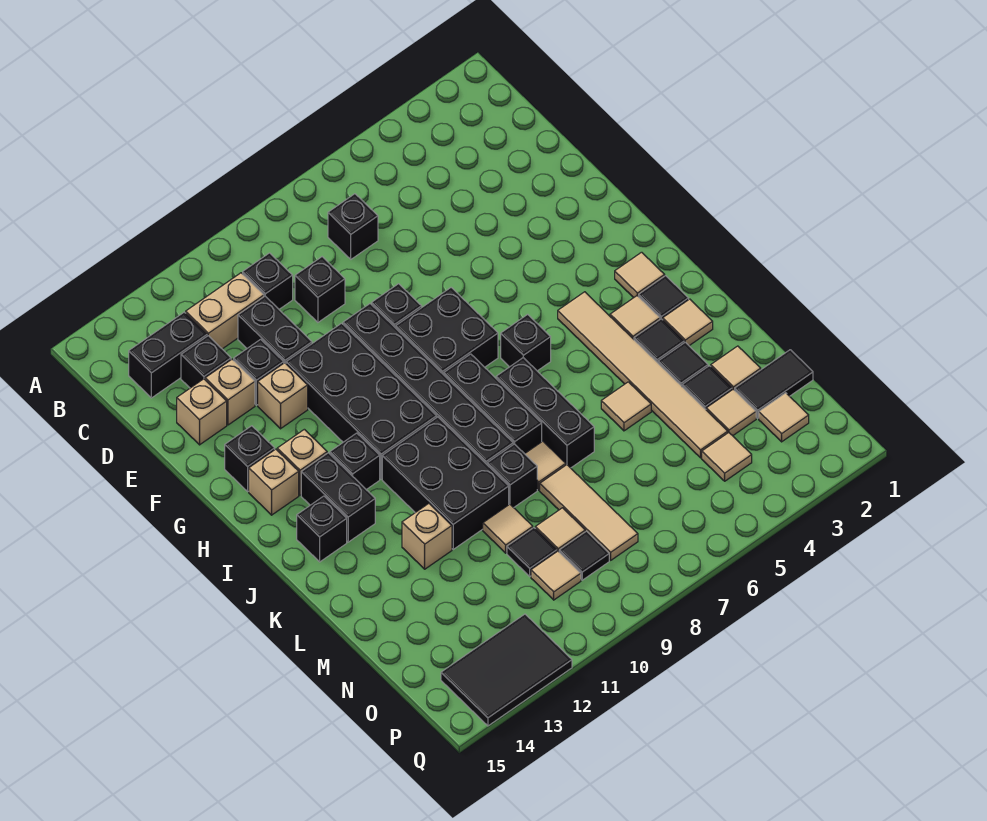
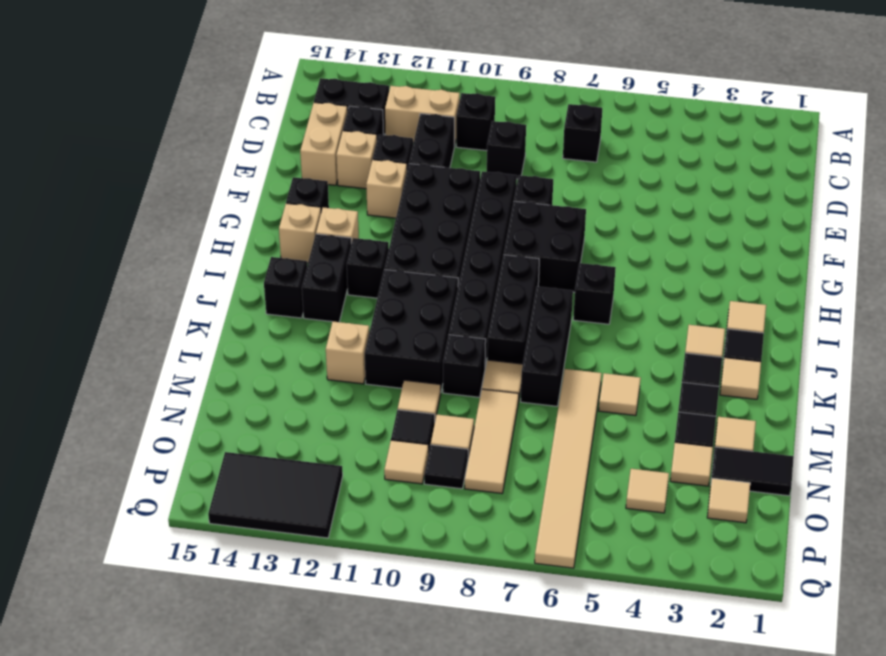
tan 1x1 brick [177,379,227,445] -> tan 1x2 brick [300,102,348,185]
tan 1x6 tile [558,292,728,458] -> tan 1x6 tile moved to [535,369,602,568]

